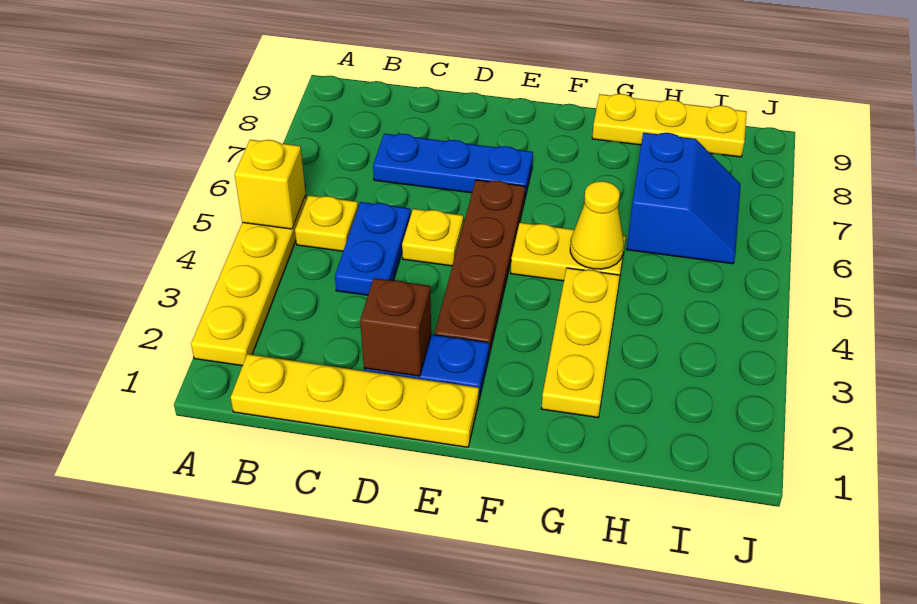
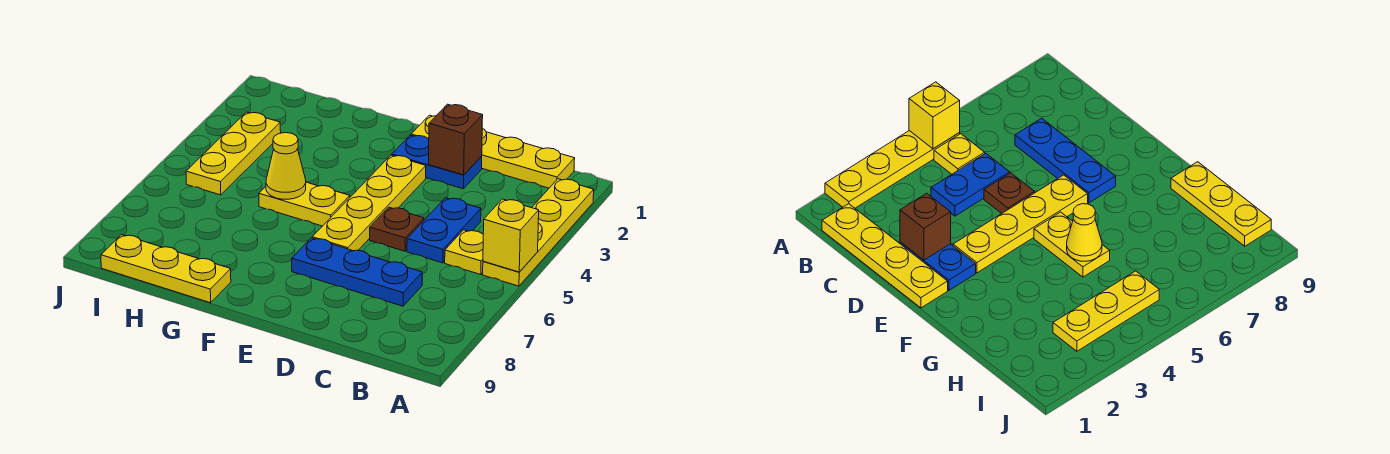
yellow 1x1 plate [402,209,463,266] -> brown 1x1 plate [370,207,424,251]
brown 1x4 plate [435,180,525,355] -> yellow 1x4 plate [312,155,426,251]
yellow 1x3 plate [541,268,620,417] -> yellow 1x3 plate moved to [186,112,281,195]
blue 2x2 slope [627,133,741,264] -> none

